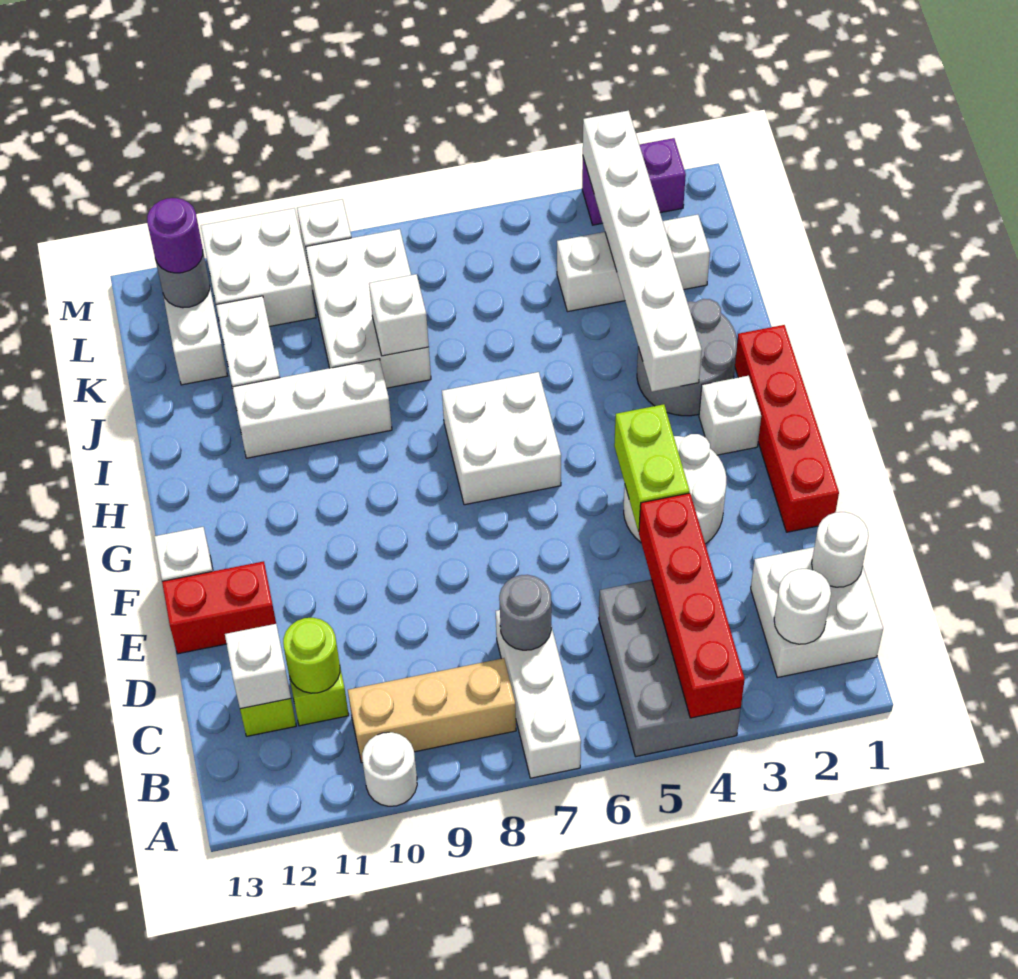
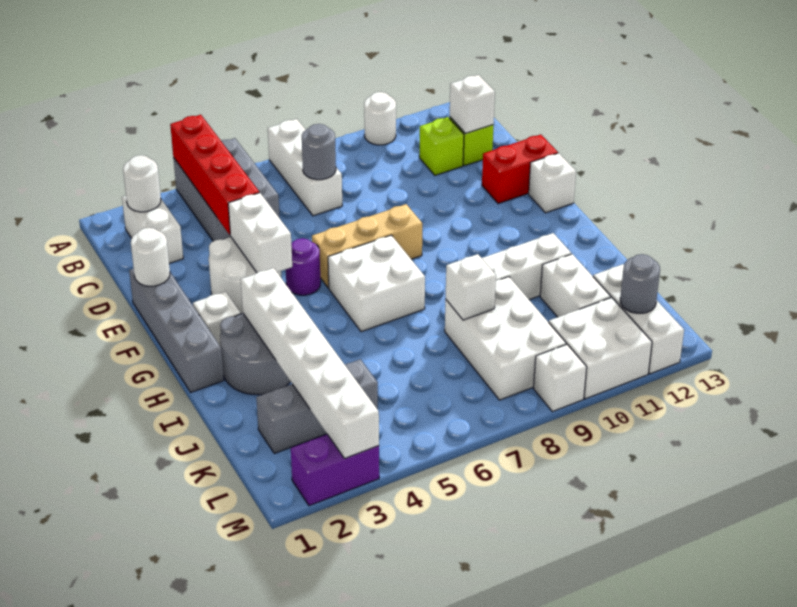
white 2x2 brick [751,547,883,678] -> white 1x2 brick [122,196,183,264]
tan 1x3 brick [348,658,516,763] -> tan 1x3 brick moved to [312,204,422,288]
white 1x1 round brick [812,512,869,587] -> white 1x1 round brick moved to [131,228,170,286]
lime 1x1 round brick [283,618,340,693] -> none
red 1x4 brick [735,325,839,532] -> grey 1x4 brick [129,269,224,392]
lime 1x2 brick [614,404,690,532] -> white 1x2 brick [228,193,292,273]
white 1x3 brick [557,215,710,312] -> grey 1x3 brick [256,359,378,453]
purple 1x1 round brick [147,198,203,273] -> purple 1x1 round brick moved to [286,238,321,295]

